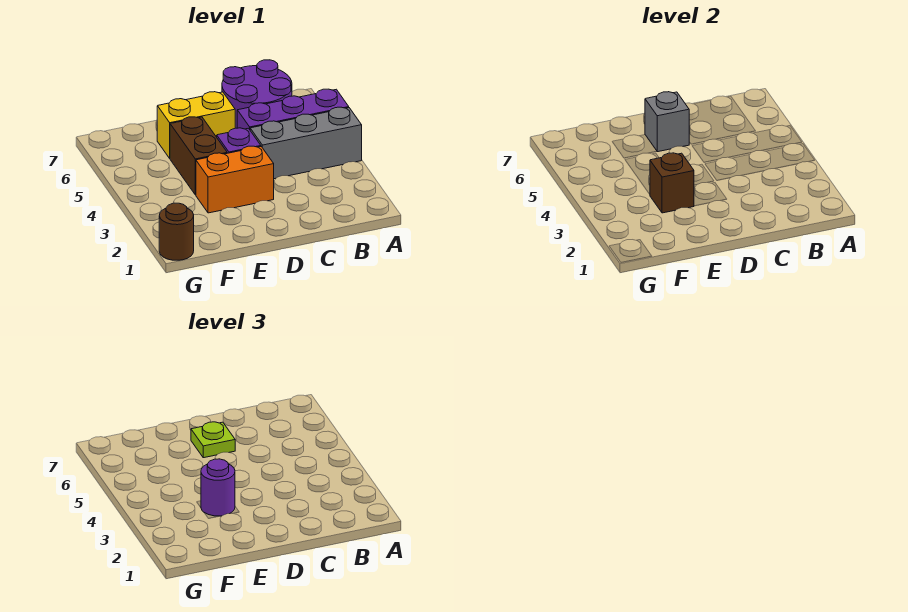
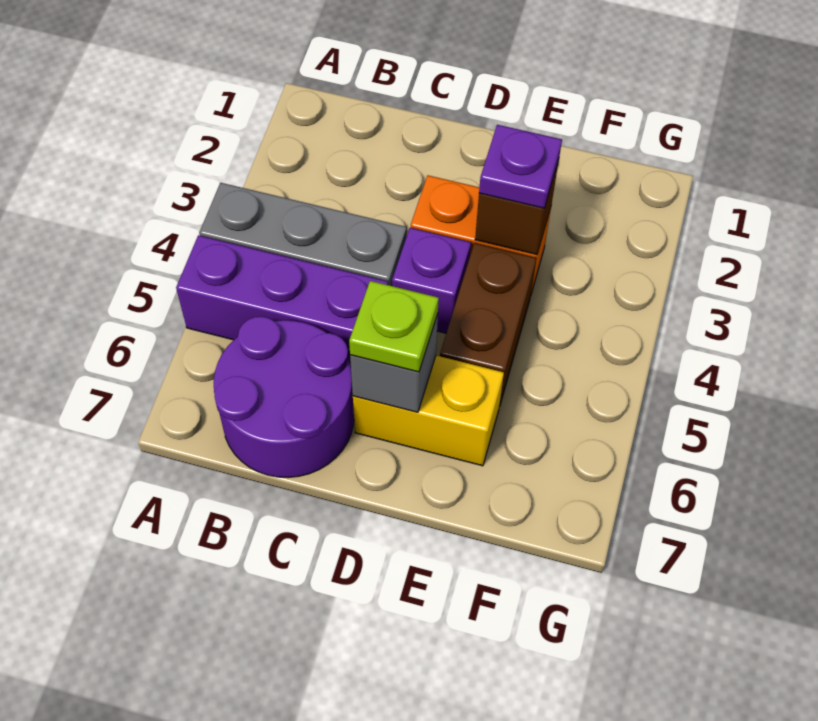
purple 1x1 round brick [201,459,235,516] -> purple 1x1 plate [479,125,562,208]
brown 1x1 round brick [159,203,194,260] -> none

